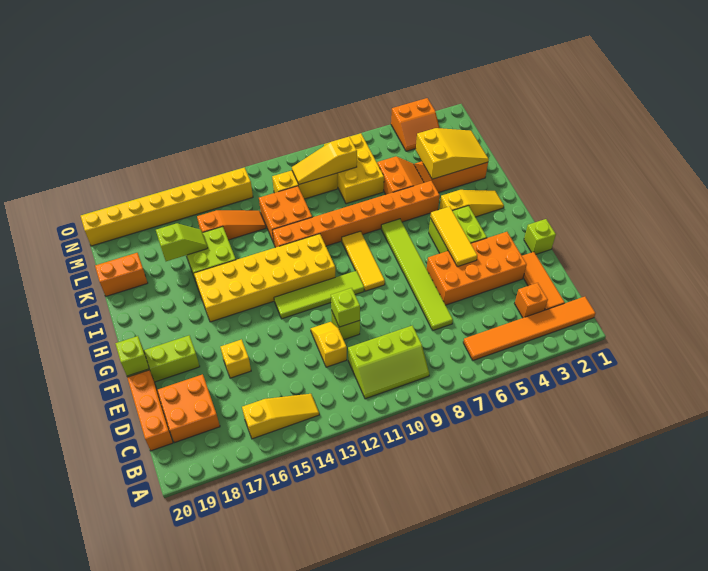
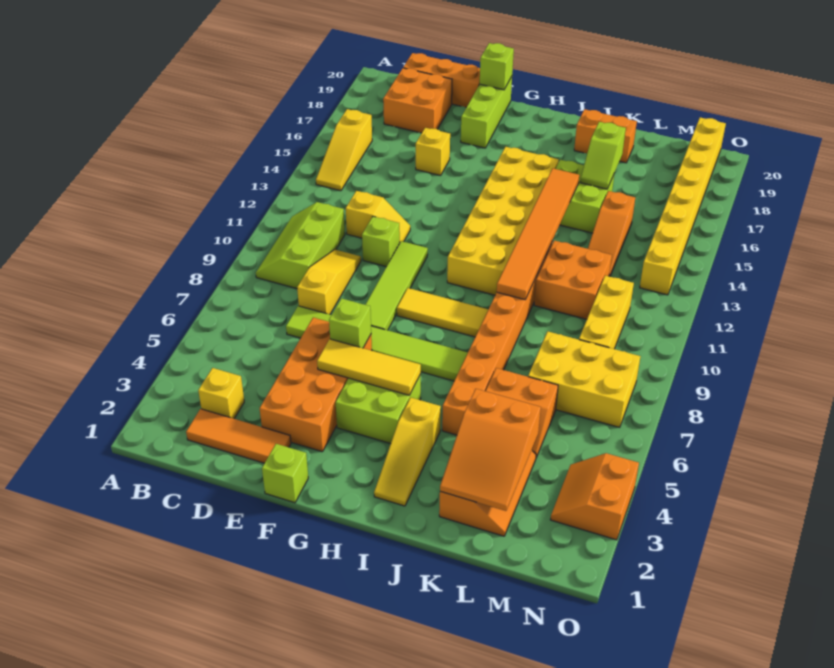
orange 1x6 tile [463,297,596,360] -> orange 1x6 tile moved to [497,168,579,300]
orange 1x1 brick [515,283,548,318] -> yellow 1x1 brick [198,368,244,419]
lime 1x1 brick [331,288,360,327] -> lime 1x1 brick moved to [329,298,371,348]
lime 1x4 tile [274,271,364,319] -> lime 1x4 tile moved to [365,241,428,330]
yellow 2x3 slope [416,128,489,179] -> orange 2x3 slope [440,389,541,511]
orange 1x2 brick [95,253,148,296] -> orange 1x2 brick turned to [574,109,637,163]
yellow 1x3 slope [292,136,357,184] -> yellow 1x3 slope moved to [297,249,361,314]

